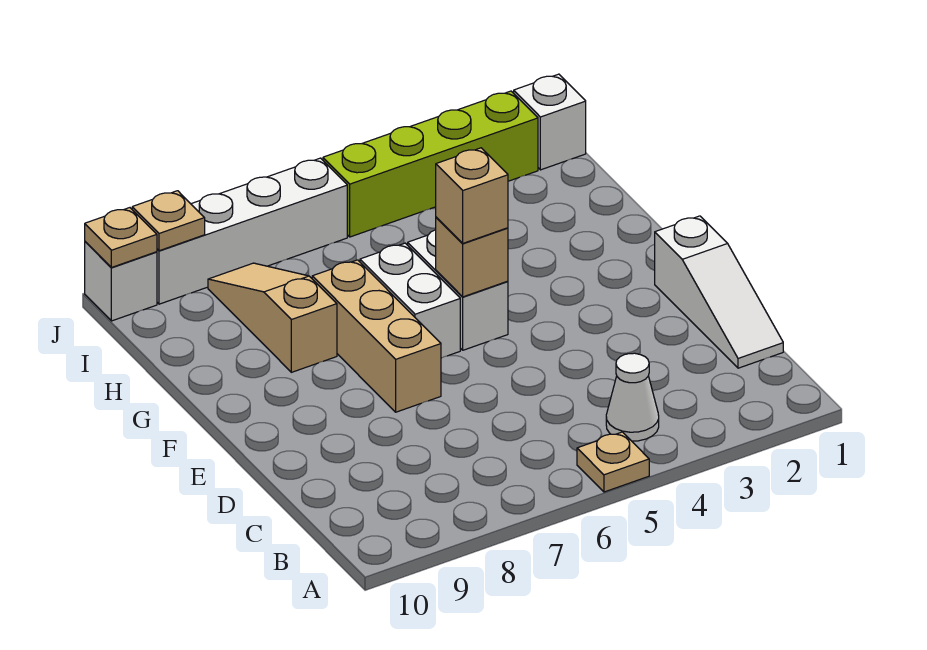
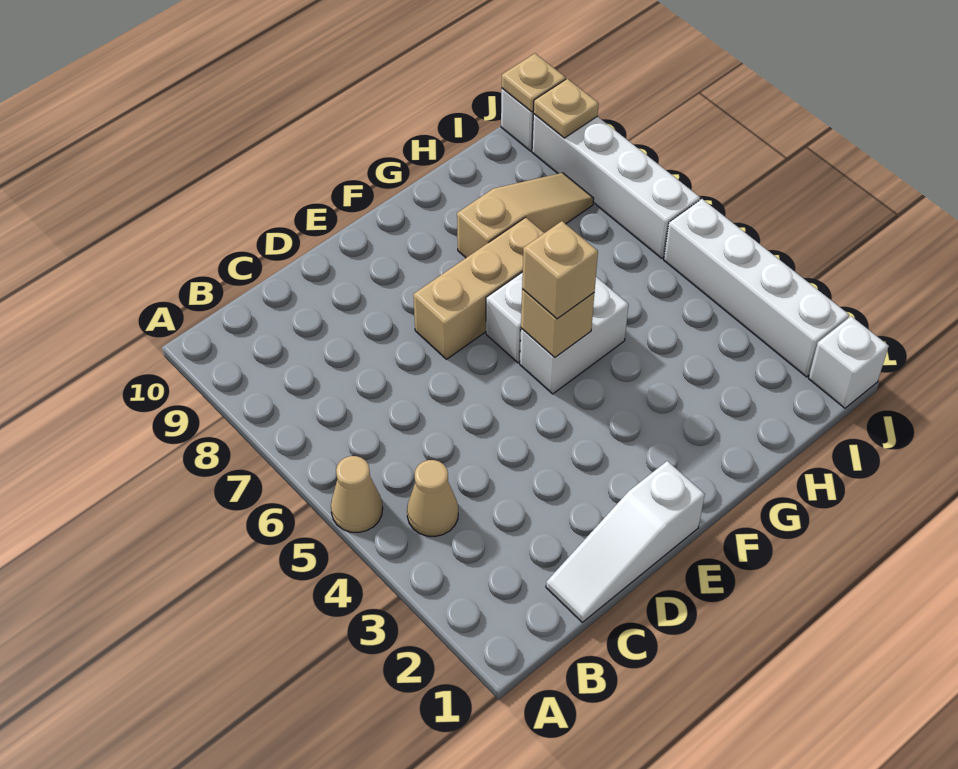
tan 1x1 plate [577,432,649,492] -> tan 1x1 cone [331,456,383,533]
white 1x1 cone [606,353,659,441] -> tan 1x1 cone [407,460,458,537]
lime 1x4 brick [323,91,538,237] -> white 1x4 brick [664,199,849,377]

